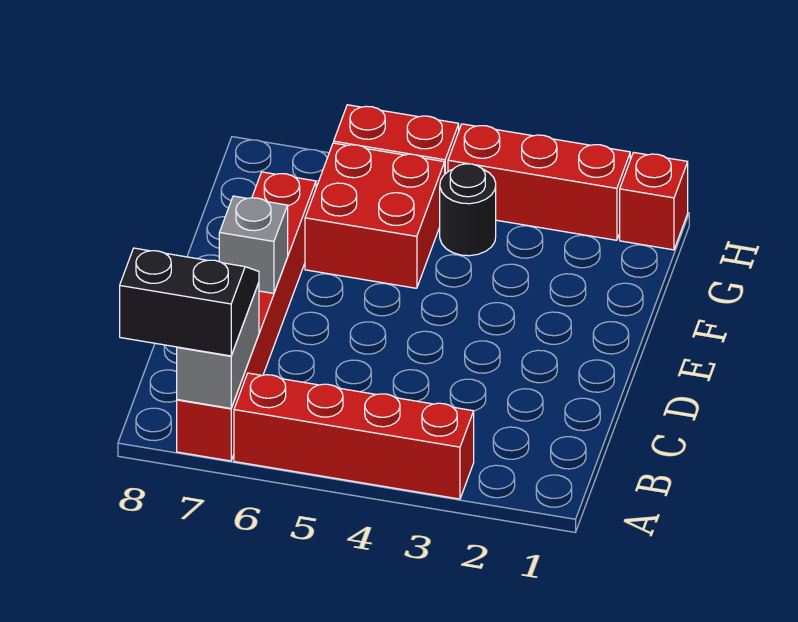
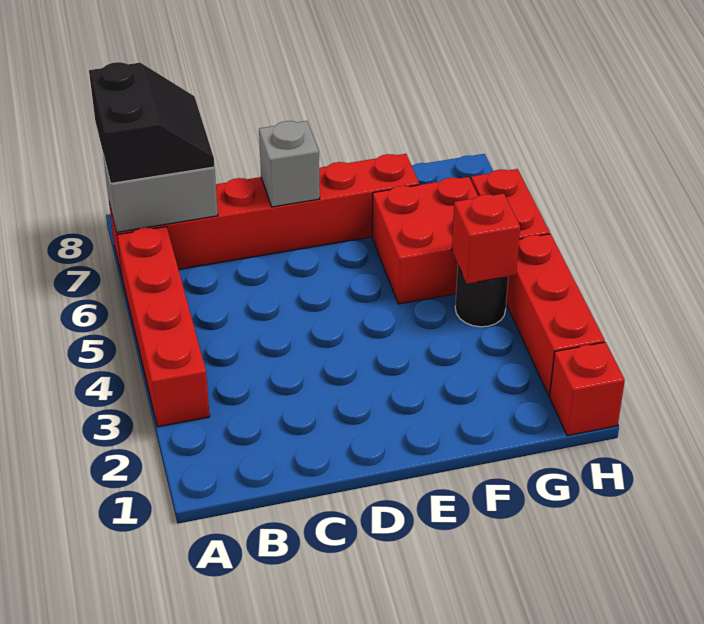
none -> red 1x1 brick [452,194,520,284]

